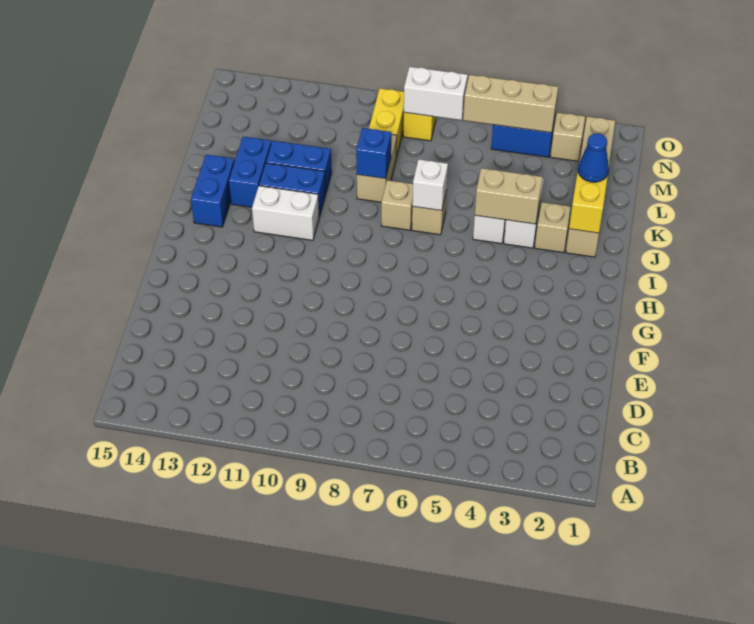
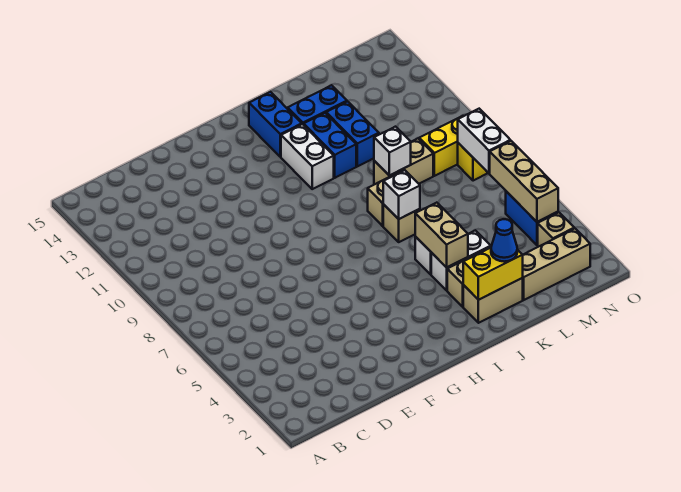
blue 1x2 brick [191,155,235,227] -> blue 1x2 brick turned to [249,92,302,157]
blue 1x1 brick [356,128,391,179] -> white 1x1 brick [374,127,411,176]

